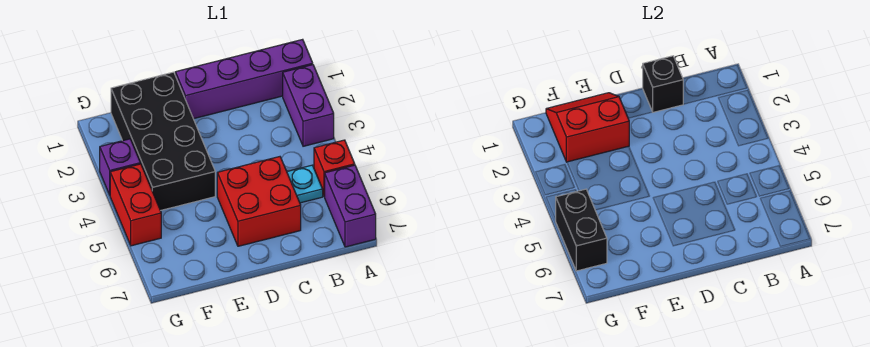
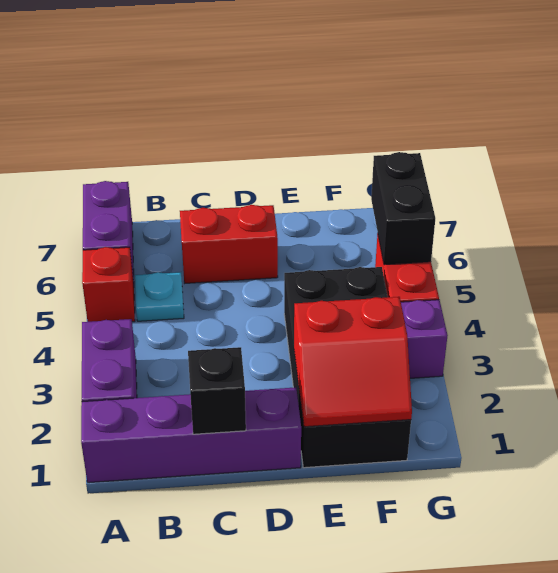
red 2x2 brick [217,157,301,246] -> red 1x2 brick [180,205,278,283]

